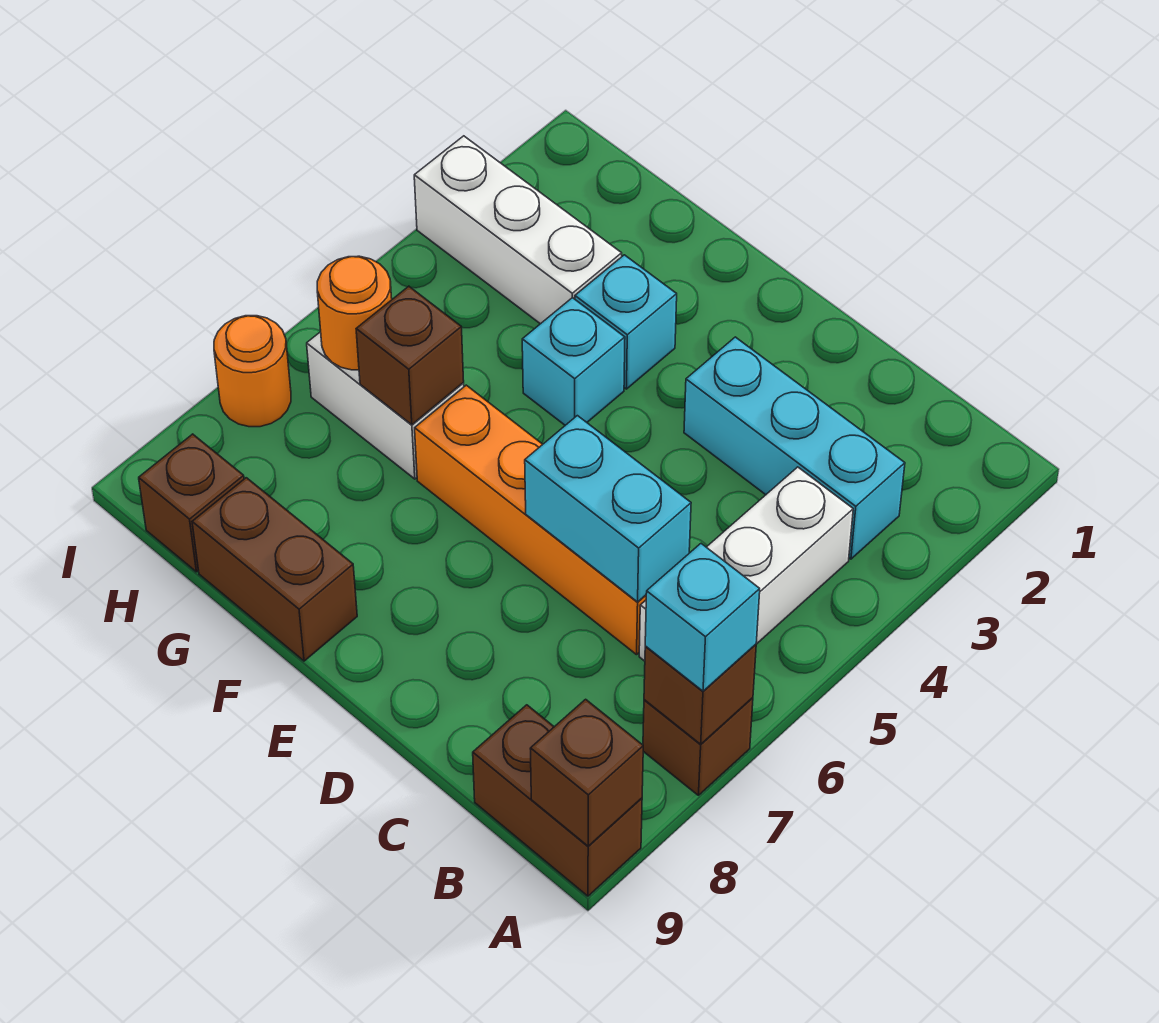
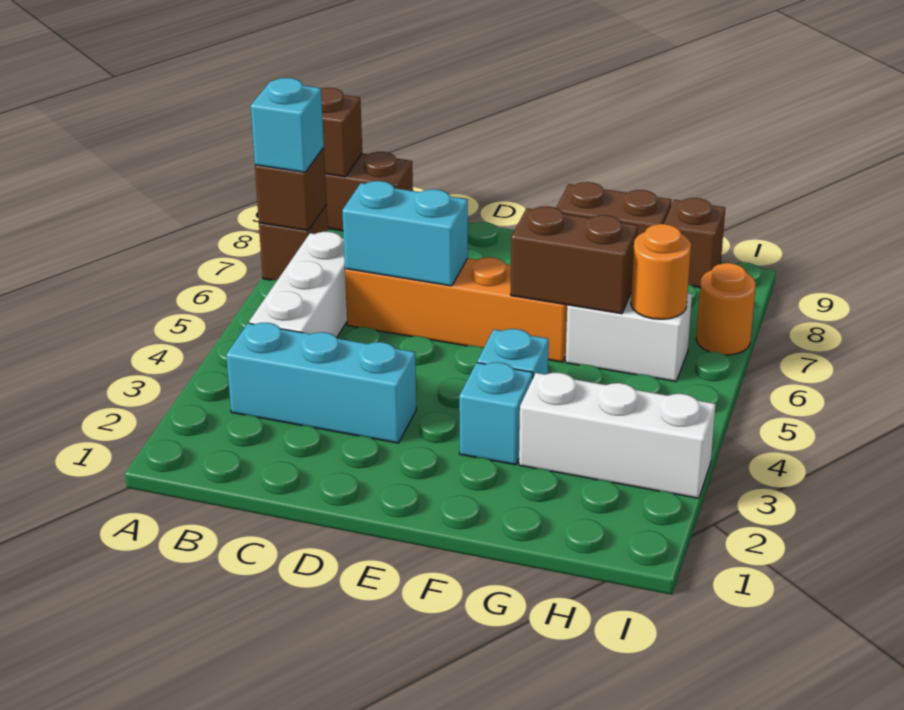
brown 1x1 brick [356,286,464,425] -> brown 1x2 brick [511,206,638,314]

